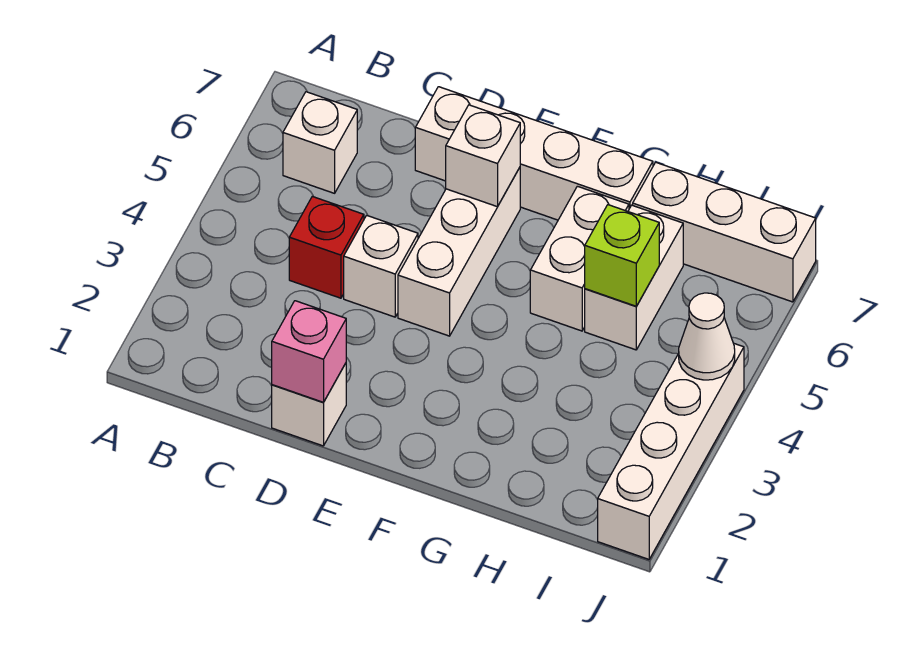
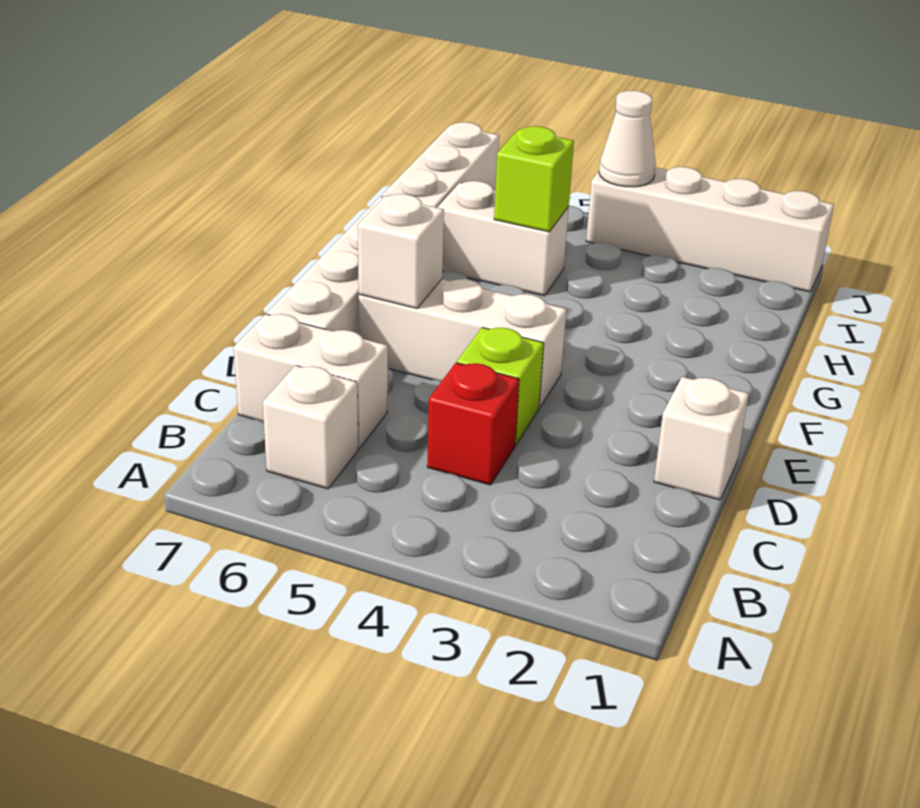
pink 1x1 brick [272,301,346,403] -> none
white 1x1 brick [344,215,418,317] -> lime 1x1 brick [457,327,544,445]
white 1x2 brick [530,186,629,331] -> white 1x2 brick moved to [234,314,388,448]

